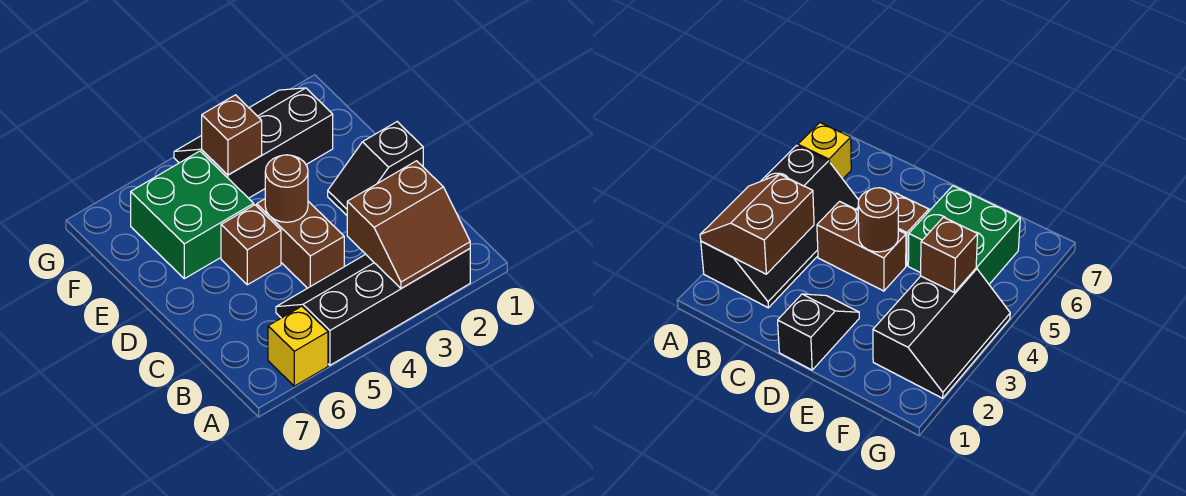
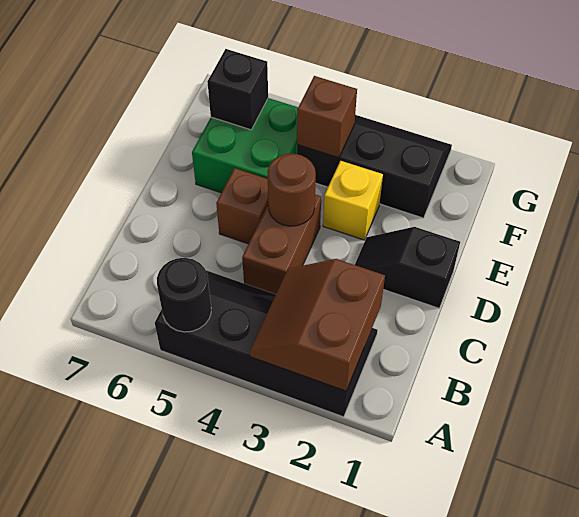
brown 2x2 slope [347,161,470,288] -> brown 2x2 slope turned to [250,259,385,391]
none -> black 1x1 round brick [157,258,211,332]
yellow 1x1 brick [268,306,328,386] -> yellow 1x1 brick moved to [323,161,383,240]
none -> black 1x1 brick [207,49,268,130]

